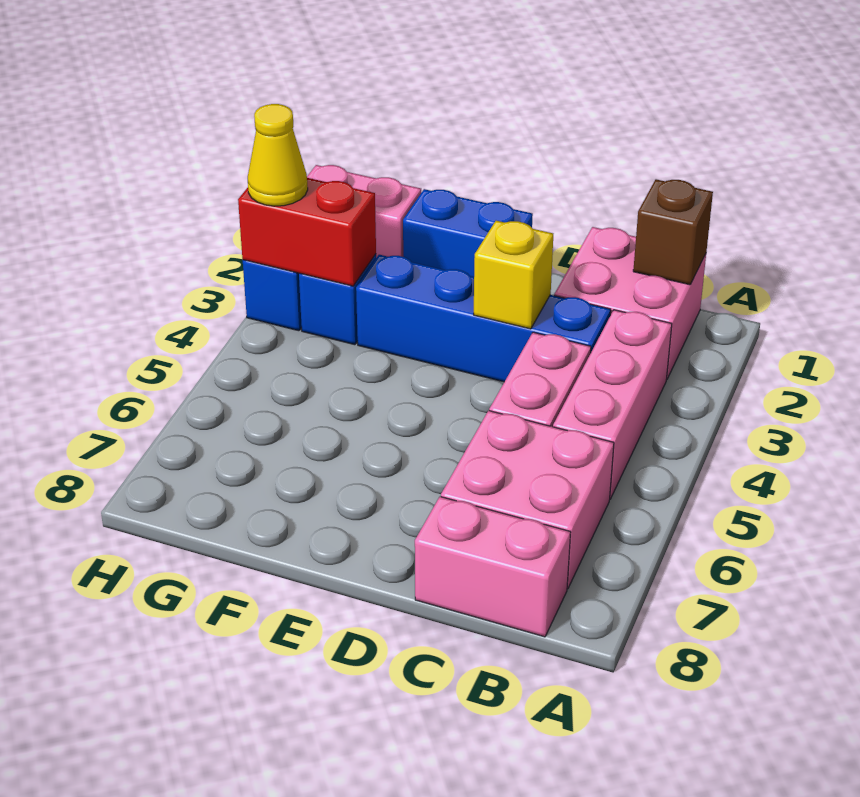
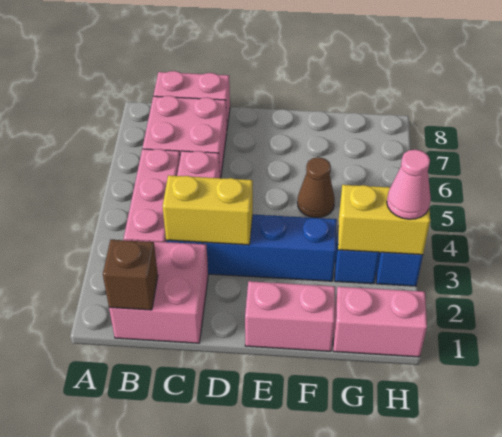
yellow 1x1 brick [474,221,553,329] -> yellow 1x2 brick [163,175,253,245]
blue 1x2 brick [403,189,533,277] -> pink 1x2 brick [245,281,335,351]
none -> brown 1x1 cone [297,157,335,218]
red 1x2 brick [238,178,376,286] -> yellow 1x2 brick [338,185,430,255]
yellow 1x1 cone [248,104,308,206] -> pink 1x1 cone [387,150,431,219]

